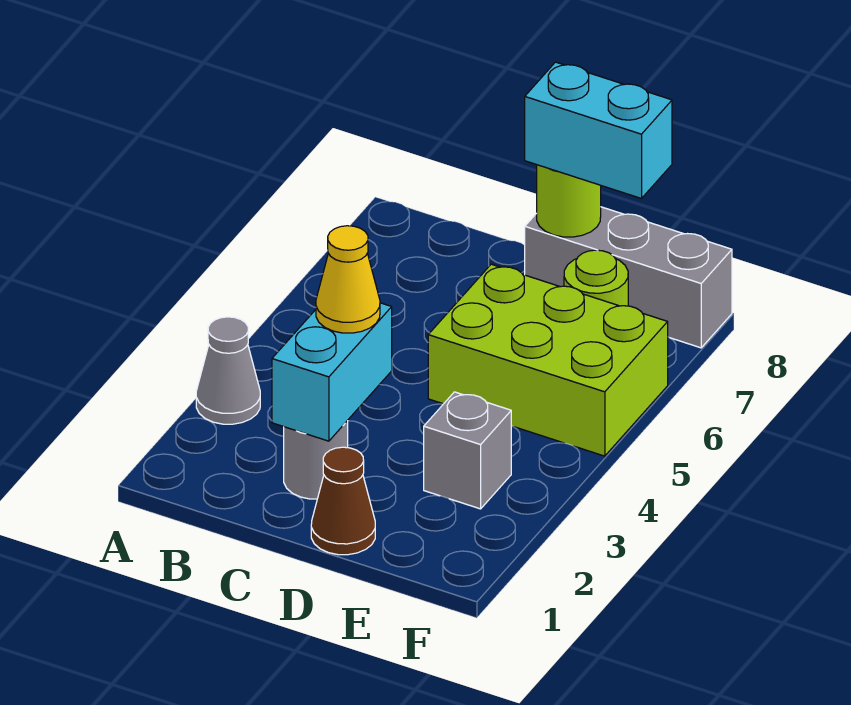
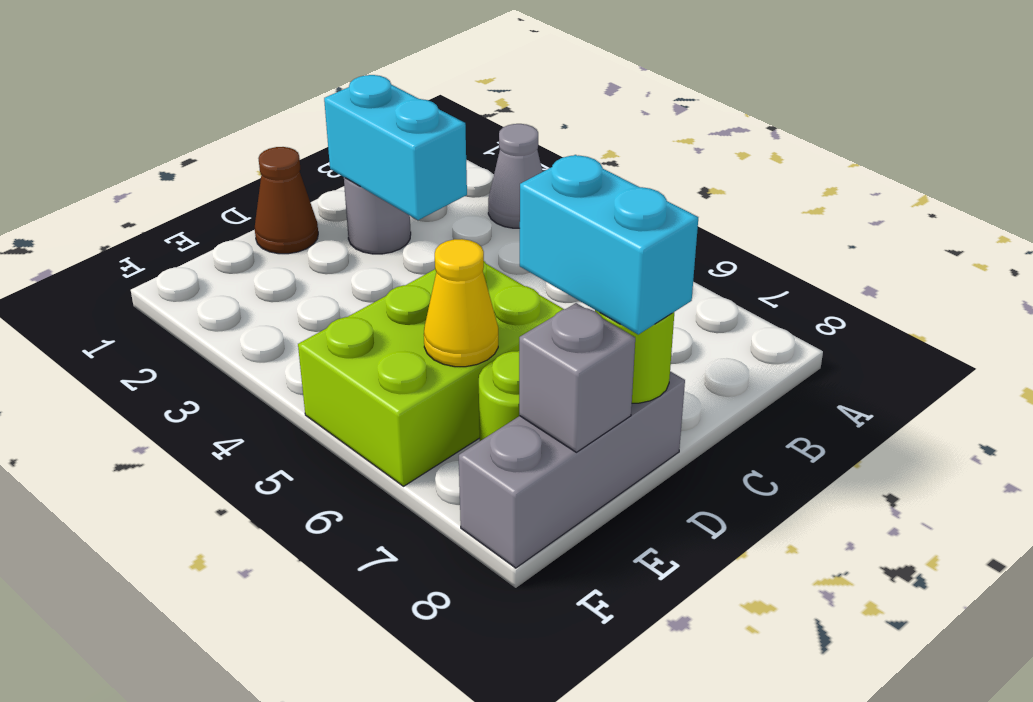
yellow 1x1 cone [316,226,380,333] -> yellow 1x1 cone moved to [424,239,498,367]
cyan 1x2 brick [525,62,672,199] -> cyan 1x2 brick turned to [520,155,698,334]
grey 1x1 brick [424,392,511,509] -> grey 1x1 brick moved to [519,303,635,452]

